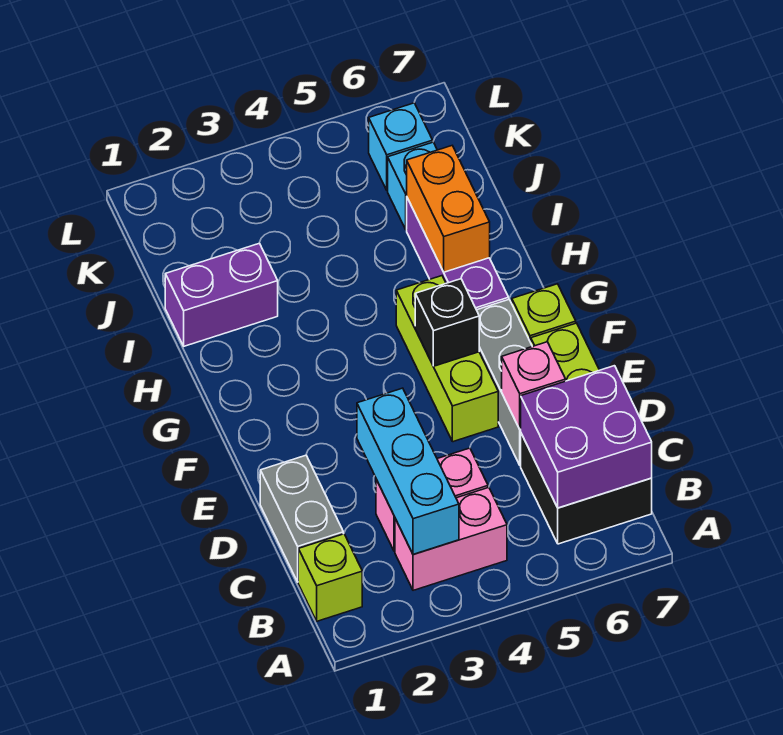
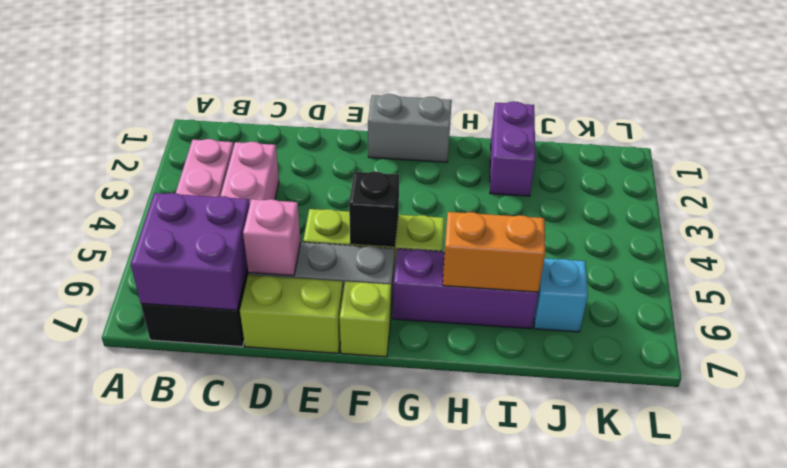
lime 1x1 brick [298,534,362,621] -> none
cyan 1x3 brick [357,388,459,555] -> none
grey 1x2 brick [260,455,343,582] -> grey 1x2 brick moved to [368,94,452,162]
cyan 1x1 brick [369,103,433,190] -> none

